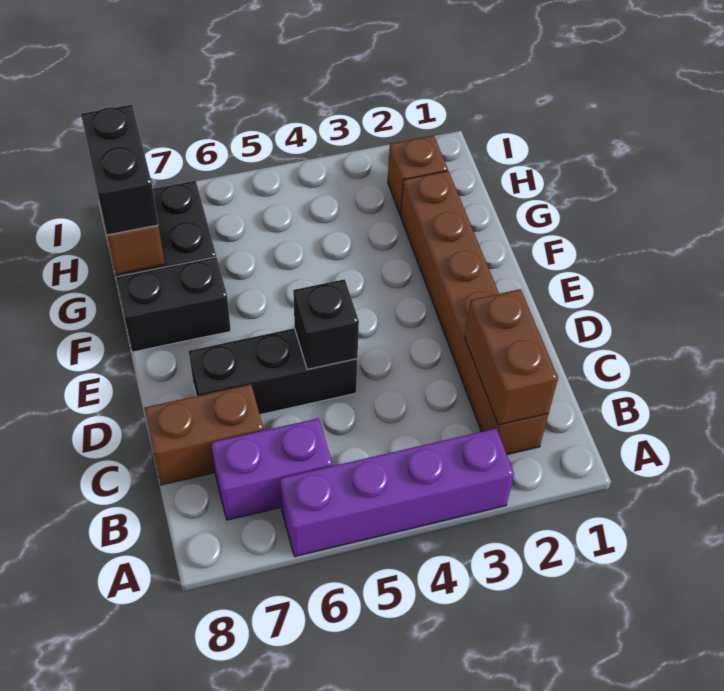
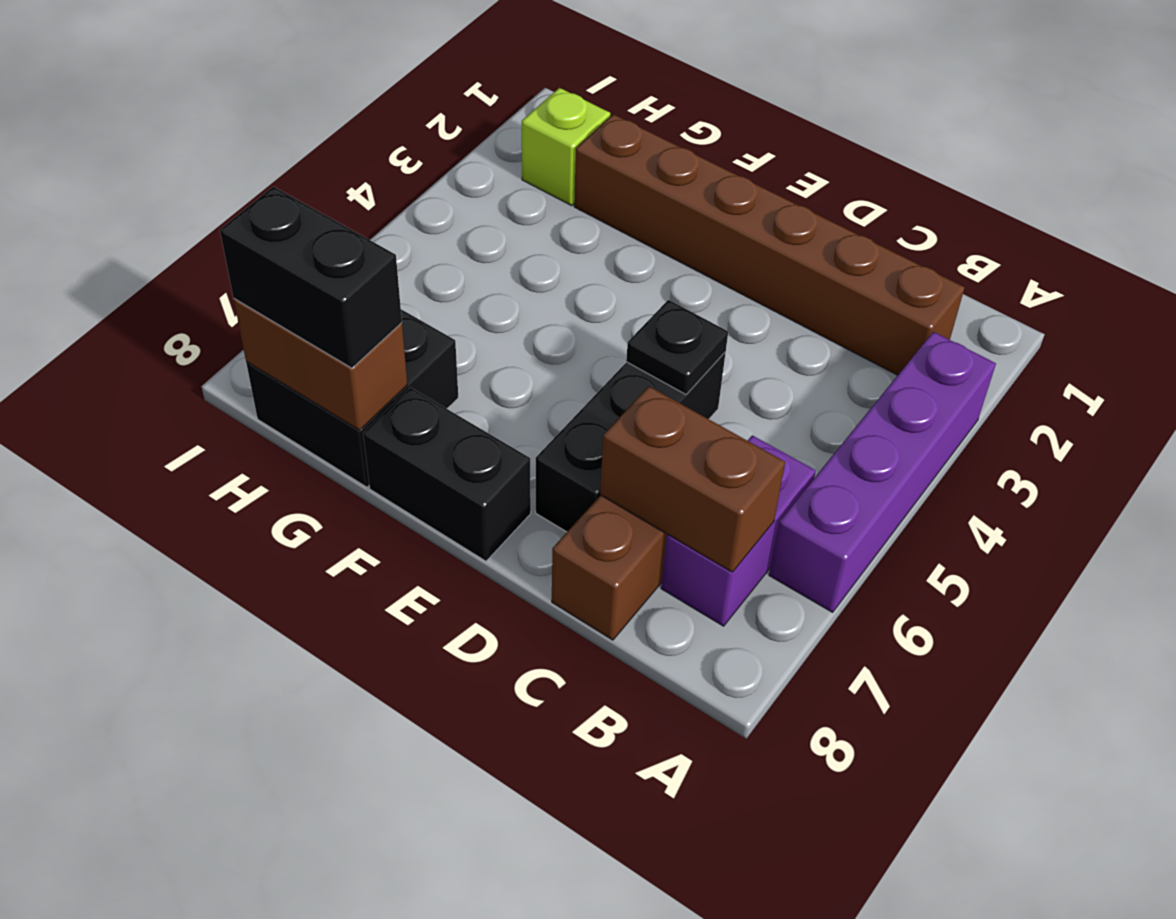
brown 1x2 brick [465,289,558,425] -> brown 1x2 brick moved to [600,386,785,572]
black 1x1 brick [293,279,359,369] -> black 1x1 plate [626,300,728,394]
black 1x2 brick [116,257,231,352] -> black 1x2 brick turned to [363,388,531,561]
brown 1x1 brick [388,135,448,215] -> lime 1x1 brick [522,88,610,206]

